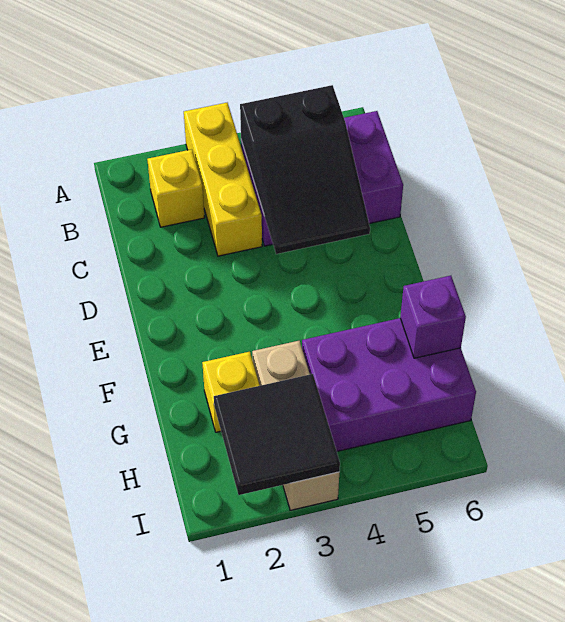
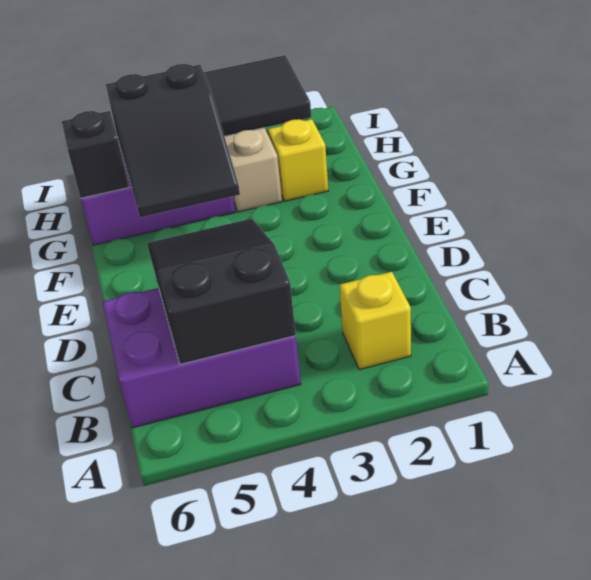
yellow 1x3 brick [184,103,262,256] -> none
none -> black 2x3 slope [106,64,240,217]
purple 1x1 brick [400,276,466,358] -> black 1x1 brick [62,111,129,198]

